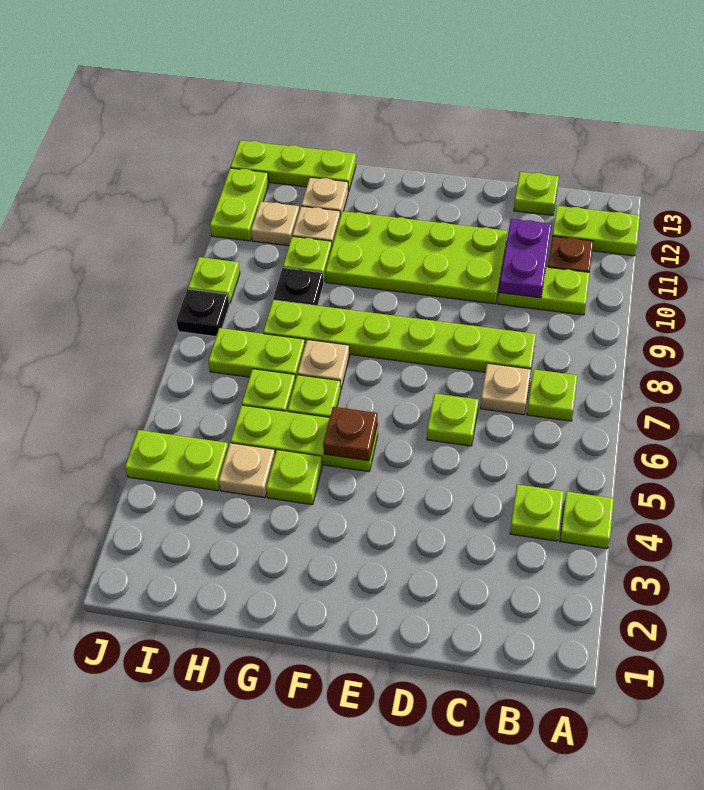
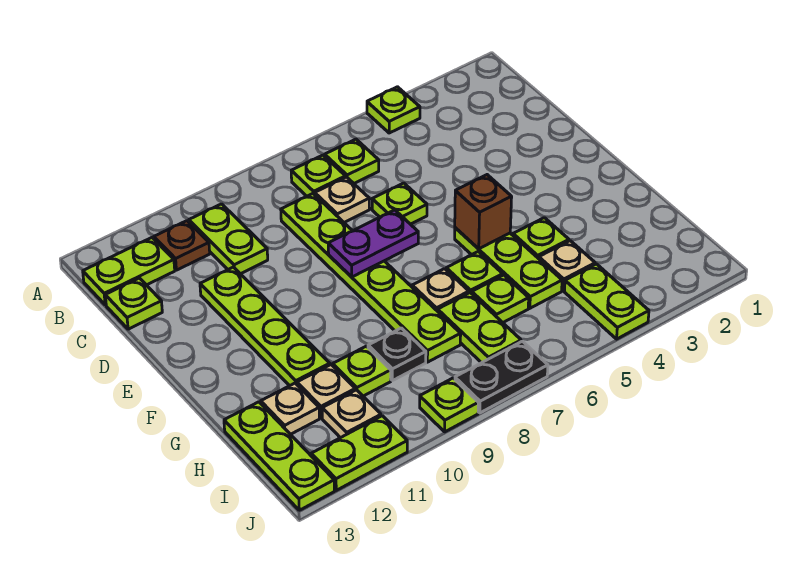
lime 1x2 plate [552,206,640,256] -> lime 1x2 plate turned to [83,238,175,305]
lime 1x1 plate [510,484,564,541] -> lime 1x1 plate moved to [325,139,379,183]
purple 1x2 plate [499,219,552,298] -> purple 1x2 plate moved to [328,210,418,277]
lime 2x4 plate [325,211,507,304] -> lime 1x4 plate [200,267,330,386]
brown 1x1 plate [323,407,378,461] -> brown 1x1 brick [455,175,512,249]
black 1x1 plate [176,289,230,337] -> black 1x2 plate [455,341,548,413]

